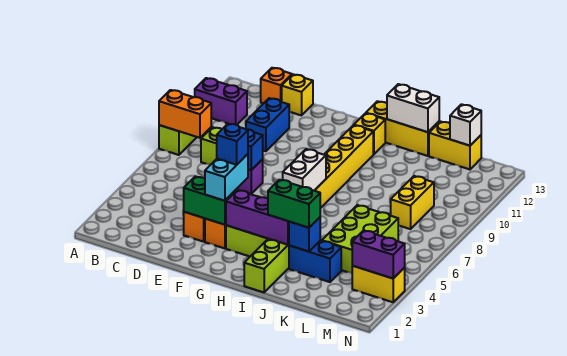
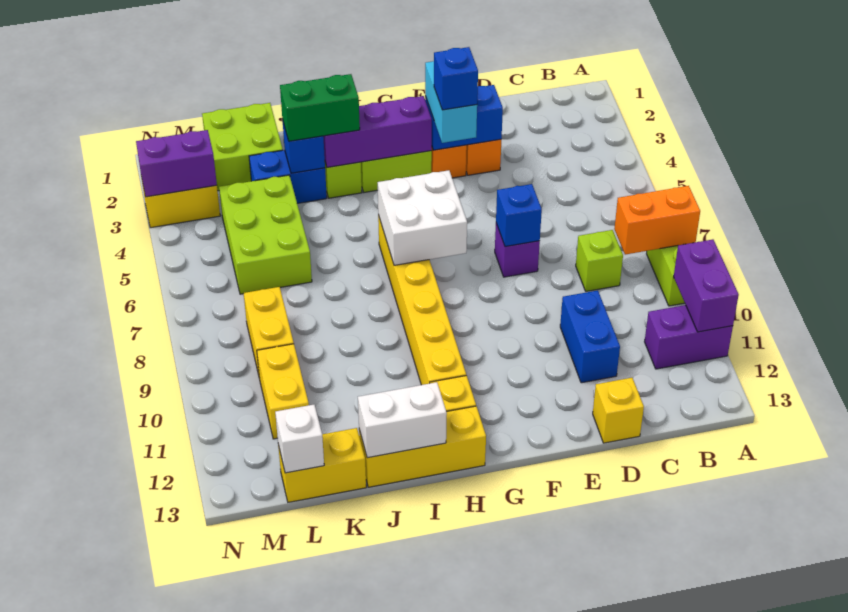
none -> purple 1x2 brick [674,239,739,332]
orange 1x1 brick [261,68,292,103] -> none
green 1x2 brick [184,177,236,225] -> blue 1x2 brick [425,85,503,150]
white 1x2 brick [283,149,326,191] -> white 2x2 brick [378,170,467,265]
none -> lime 2x2 brick [202,103,283,191]
none -> yellow 1x2 brick [257,344,309,439]

